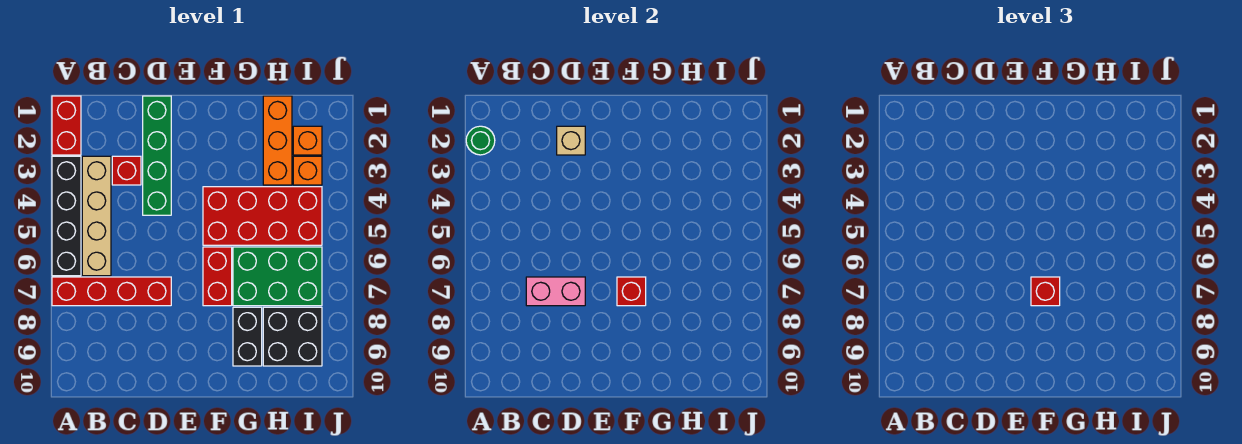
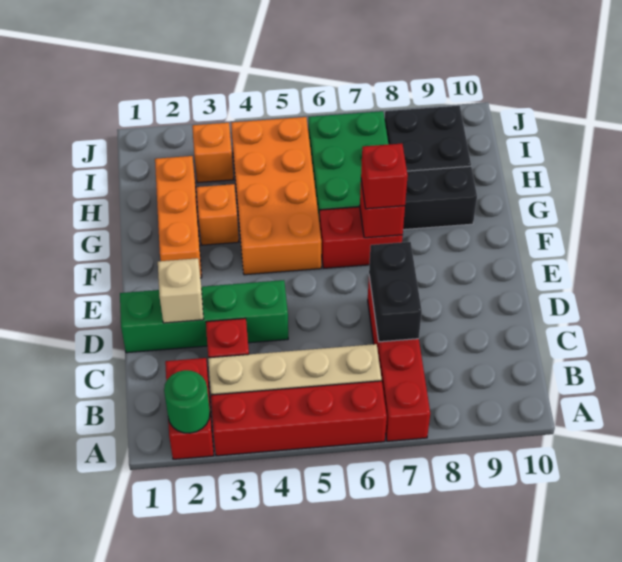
red 1x2 brick [52,96,81,155] -> red 1x2 brick turned to [165,358,214,459]
black 1x4 brick [52,156,81,276] -> red 1x4 brick [211,381,387,456]
pink 1x2 brick [526,277,585,306] -> black 1x2 brick [369,242,422,342]
red 2x4 brick [203,187,322,245] -> orange 2x4 brick [231,117,322,275]
orange 1x3 brick [263,96,292,185] -> orange 1x3 brick turned to [155,156,202,278]
orange 1x1 brick [293,126,322,155] -> orange 1x1 brick moved to [197,184,239,245]

